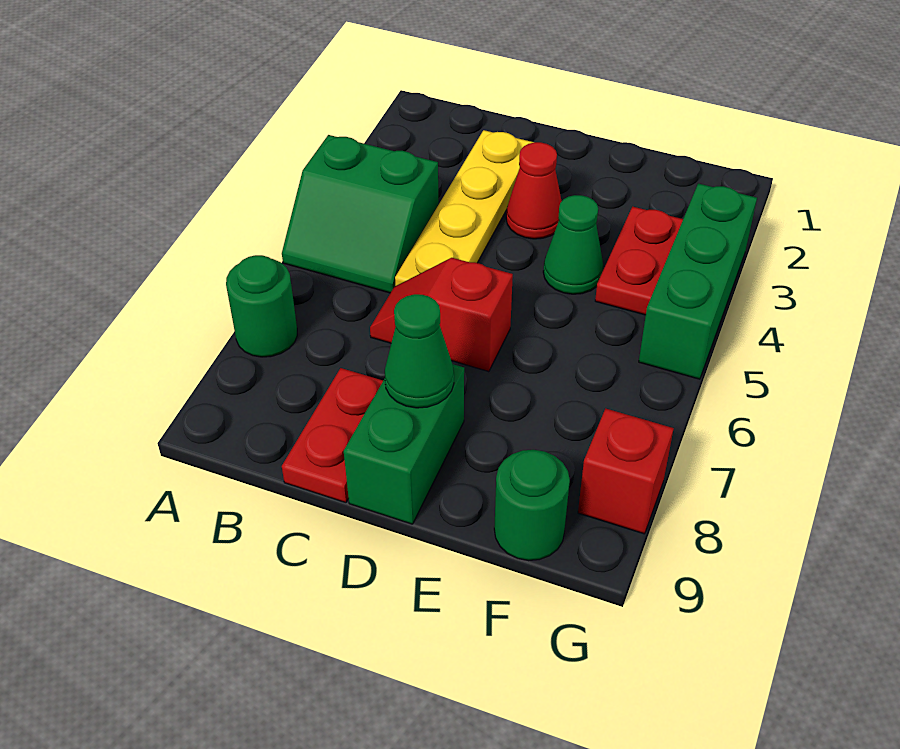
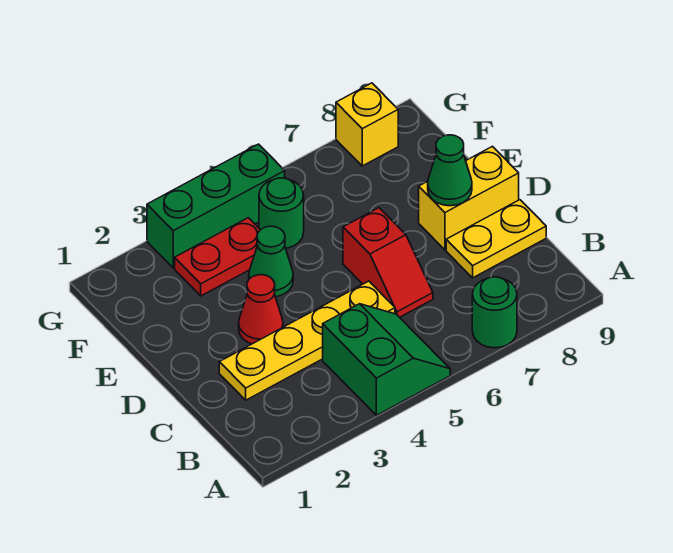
red 1x2 plate [282,368,383,503] -> yellow 1x2 plate [446,200,546,278]
green 1x2 brick [344,364,464,524] -> yellow 1x2 brick [419,146,519,250]
green 1x1 round brick [494,450,570,561] -> green 1x1 round brick moved to [259,178,304,248]
red 1x1 brick [578,408,674,534] -> yellow 1x1 brick [336,83,398,166]

